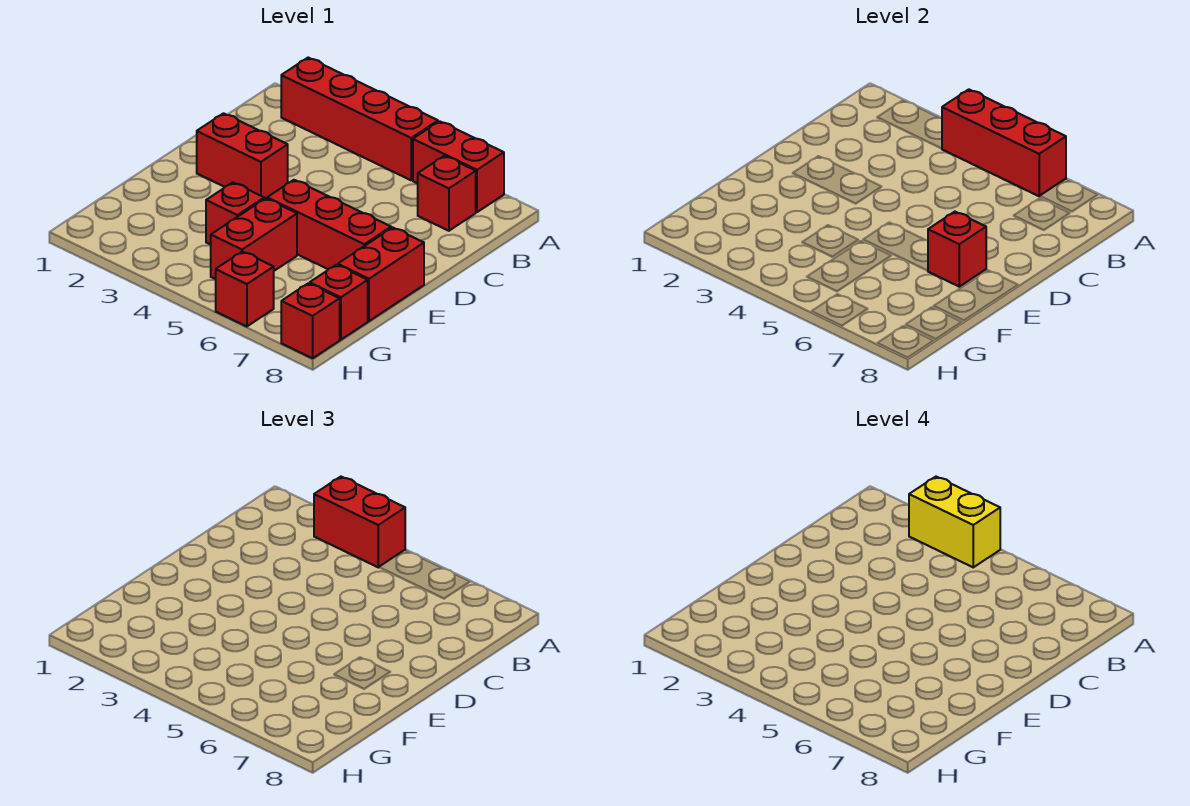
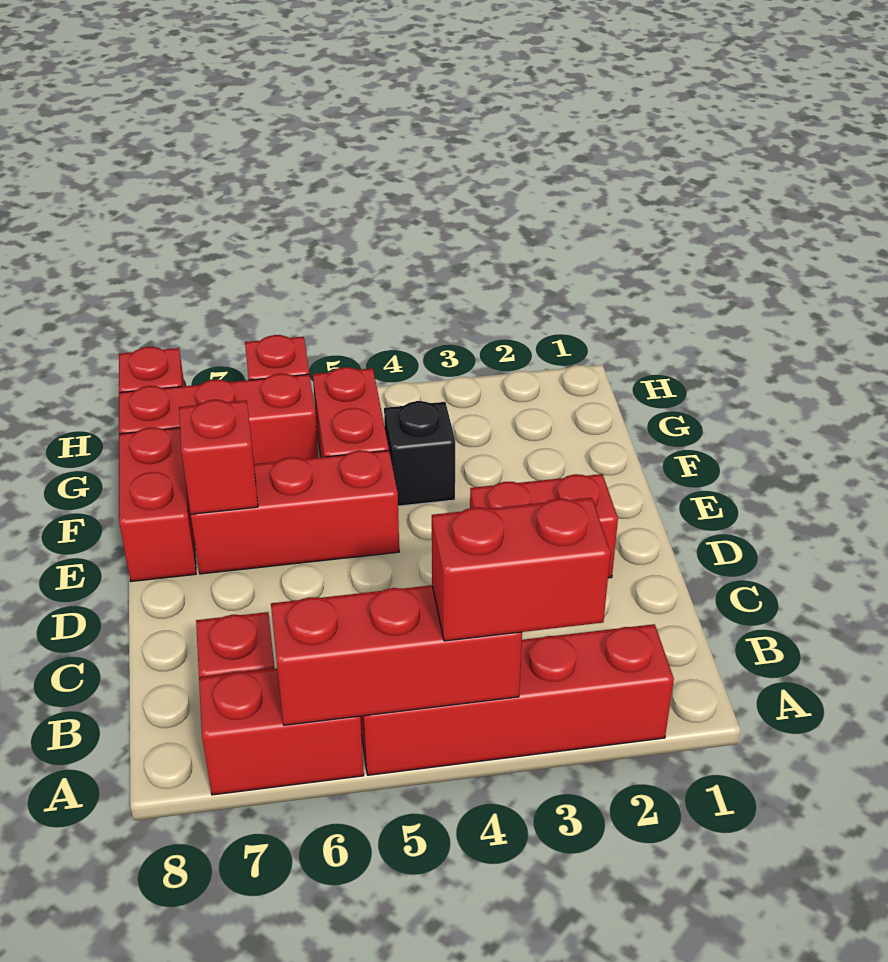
yellow 1x2 brick [909,477,1000,567] -> none
red 1x1 brick [206,183,264,245] -> black 1x1 brick [384,401,455,506]
red 1x1 brick [310,265,368,340] -> red 1x3 brick [119,373,318,464]

